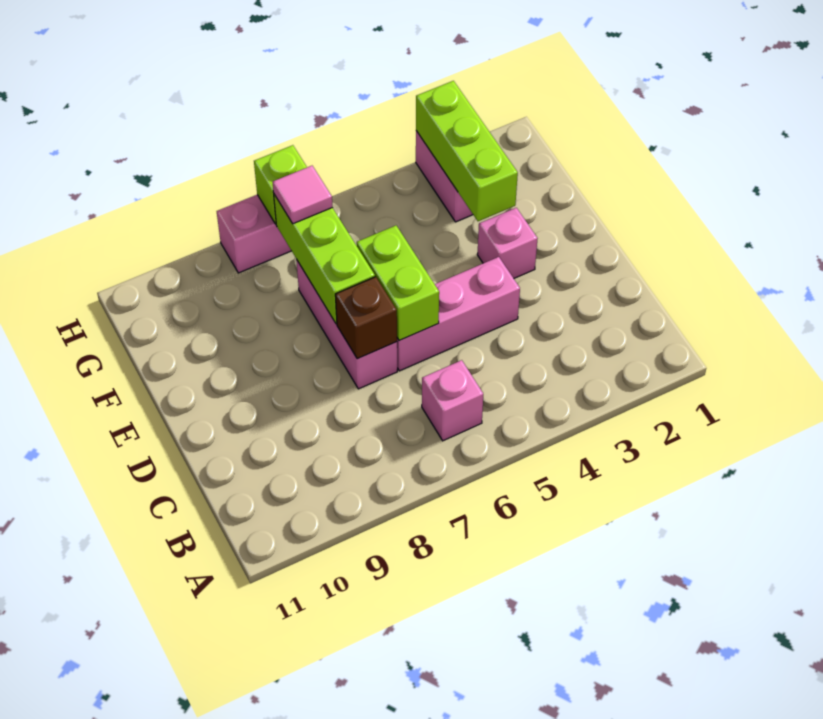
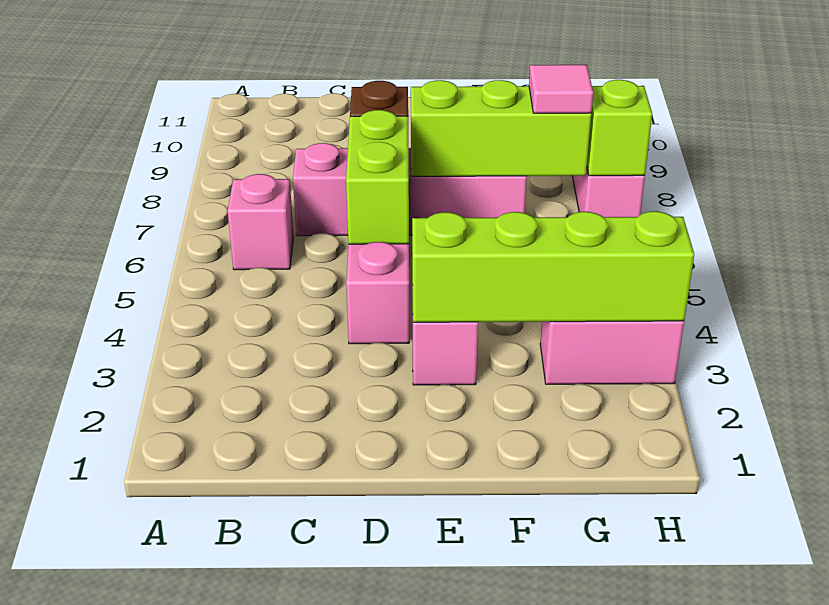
lime 1x2 brick [357,226,439,341] -> lime 1x2 brick turned to [346,110,409,244]
pink 1x3 brick [296,259,397,389] -> pink 1x4 brick [293,143,527,236]
lime 1x3 brick [416,81,518,221] -> lime 1x4 brick [412,211,694,322]

